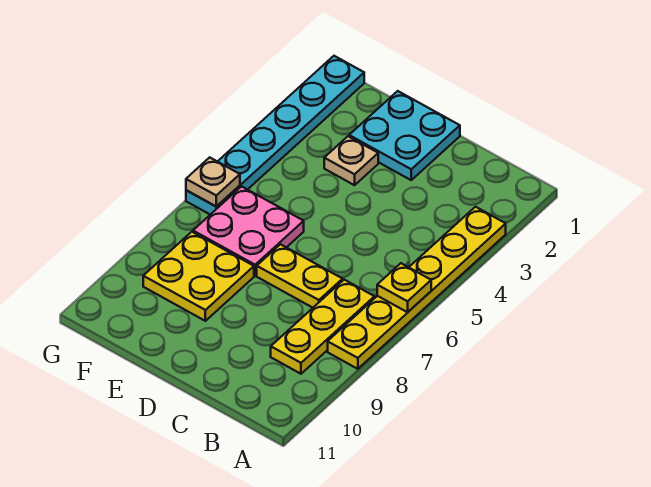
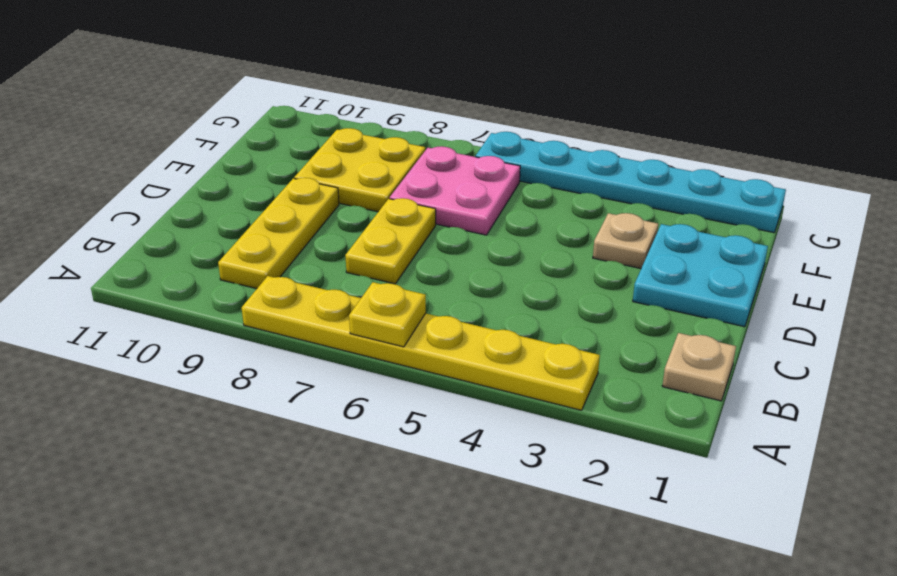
yellow 1x3 plate [271,280,374,374] -> yellow 1x3 plate turned to [218,178,339,289]
tan 1x1 plate [186,157,240,206] -> tan 1x1 plate moved to [662,333,736,401]

